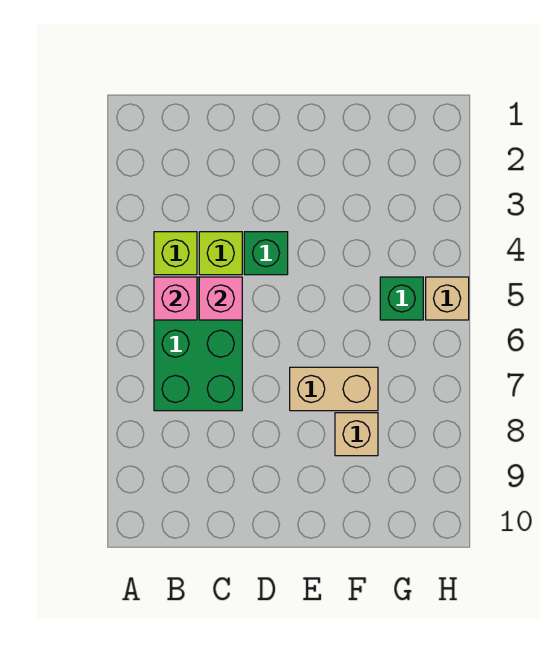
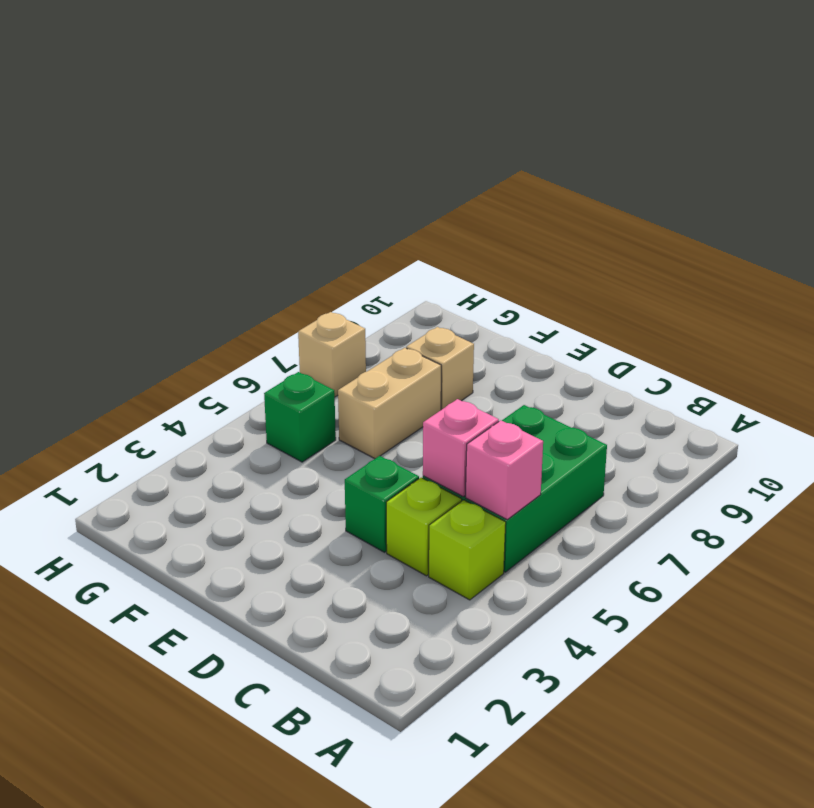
tan 1x2 brick [290,367,378,411] -> tan 1x2 brick turned to [338,348,441,459]
tan 1x1 brick [426,277,469,320] -> tan 1x1 brick moved to [298,312,366,397]

